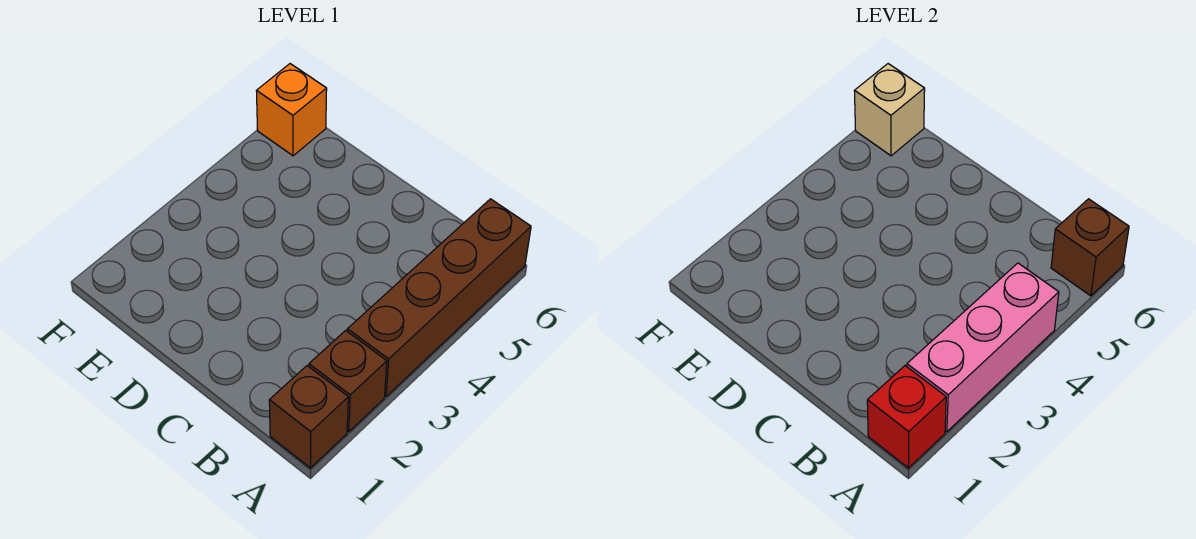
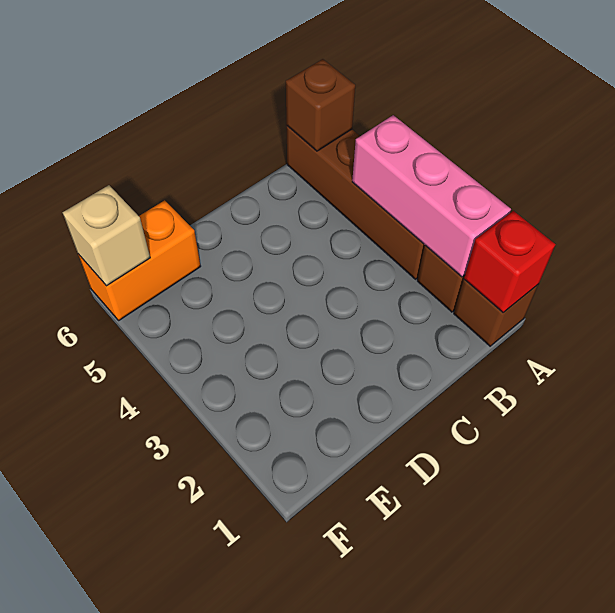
orange 1x1 brick [257,64,327,156] -> orange 1x2 brick [78,200,201,321]

